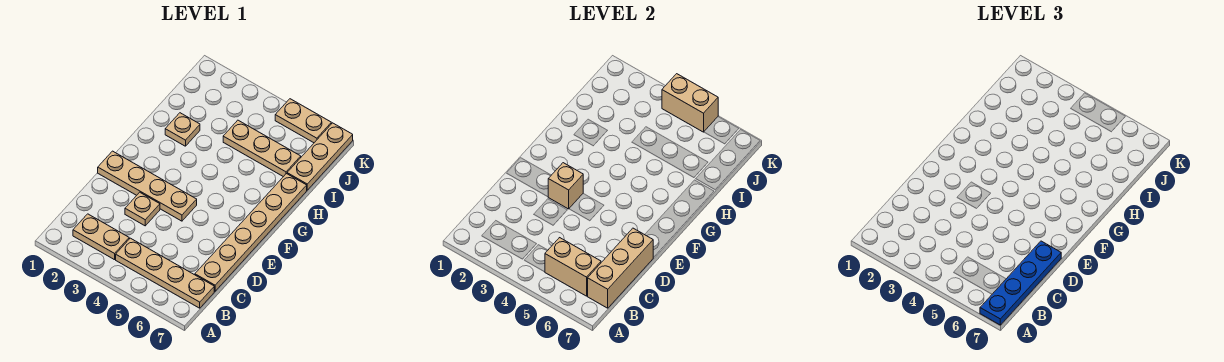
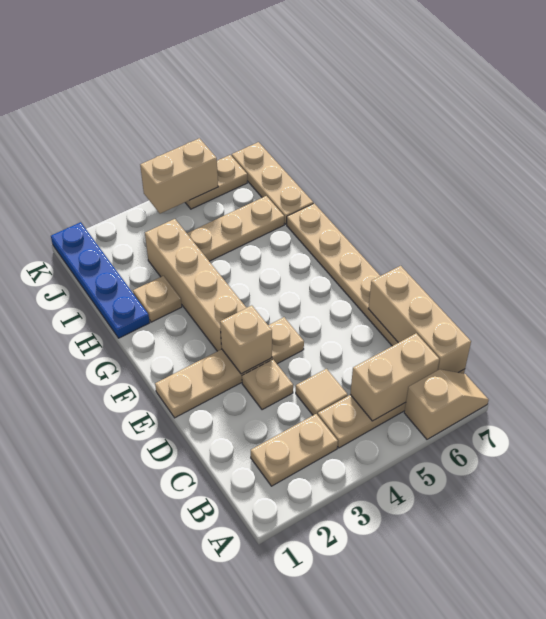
none -> tan 1x2 slope [404,369,489,439]
blue 1x4 plate [980,241,1061,325] -> blue 1x4 plate moved to [51,222,150,338]
none -> tan 1x1 tile [296,369,348,415]
none -> tan 1x4 brick [145,219,246,351]

